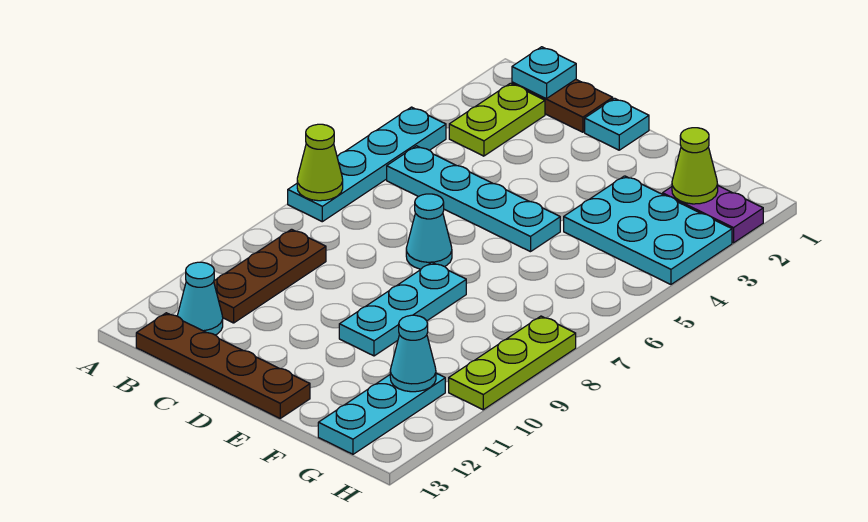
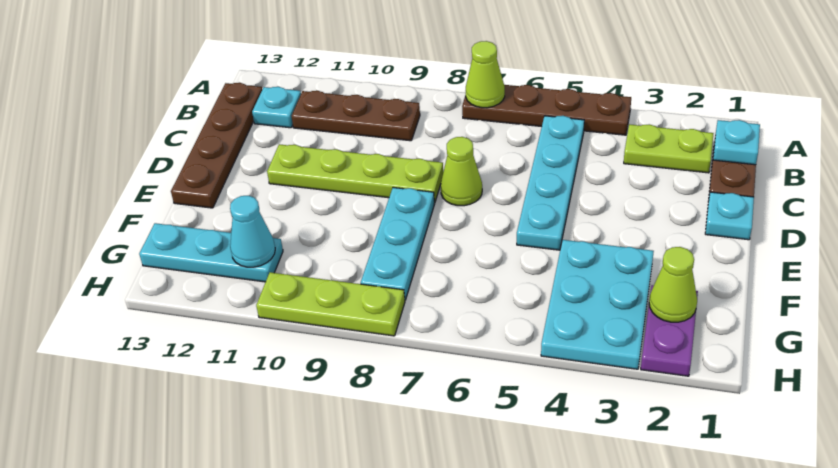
cyan 1x4 plate [288,107,446,222] -> brown 1x4 plate [462,85,631,135]
cyan 1x1 cone [177,262,223,335] -> cyan 1x1 plate [252,87,301,128]
cyan 1x1 cone [406,194,452,269] -> lime 1x1 cone [441,137,482,206]
none -> lime 1x4 plate [267,144,443,203]
cyan 1x3 plate [339,262,466,356] -> cyan 1x3 plate turned to [361,187,435,300]

